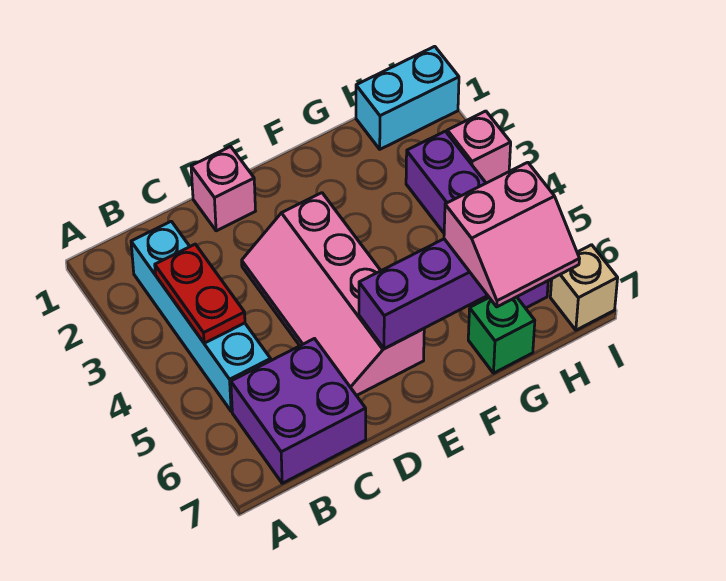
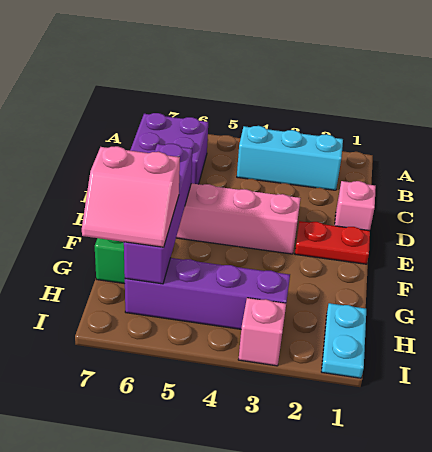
cyan 1x4 brick [131,221,271,411] -> cyan 1x3 brick [237,126,343,190]
red 1x2 plate [155,244,245,343] -> red 1x2 plate moved to [295,221,370,264]
pink 2x2 slope [444,162,579,307] -> pink 2x2 slope turned to [82,146,180,247]
cyan 1x2 brick [356,46,459,149] -> cyan 1x2 plate [322,303,366,378]
tan 1x1 brick [550,245,618,330] -> none

